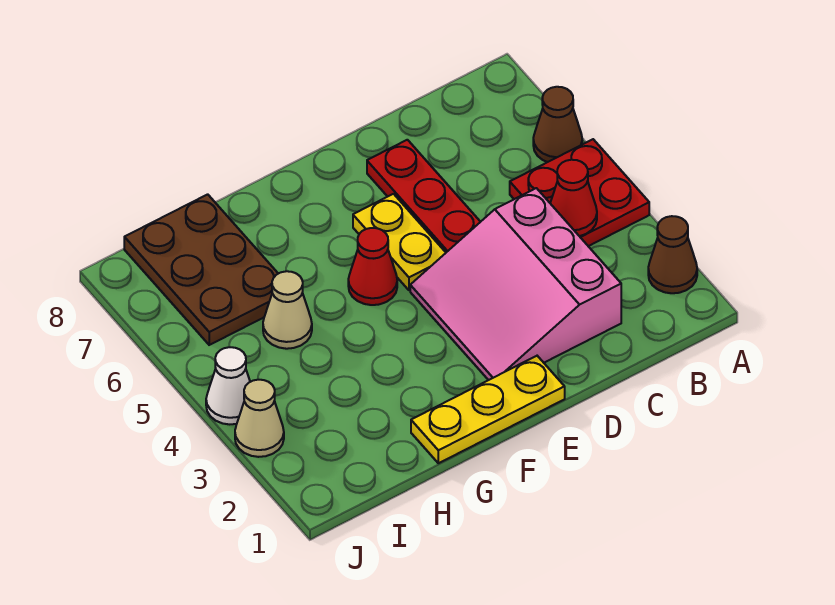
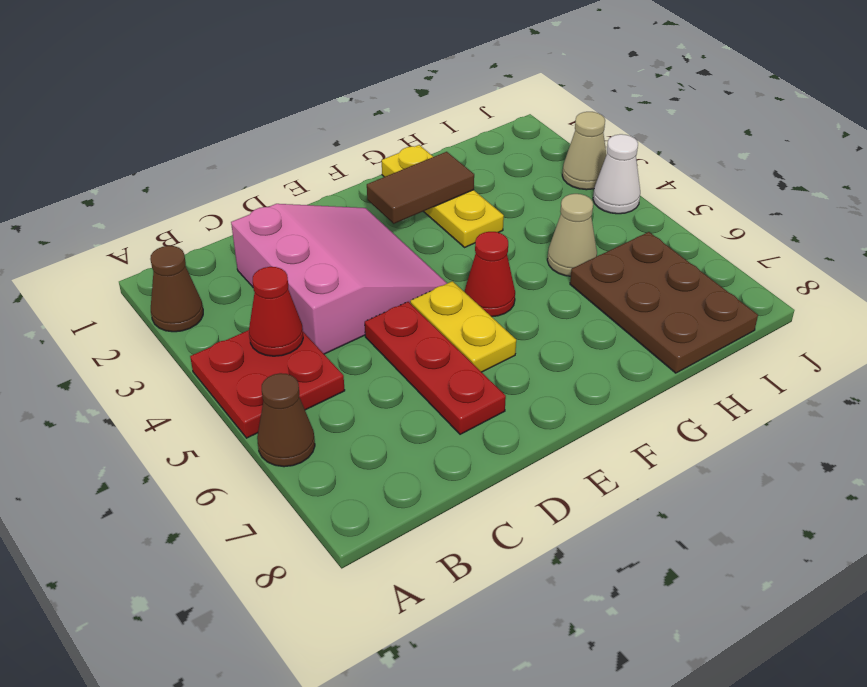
yellow 1x3 plate [411,356,565,463] -> yellow 1x3 plate turned to [382,145,504,247]
none -> brown 1x2 tile [367,152,474,224]

